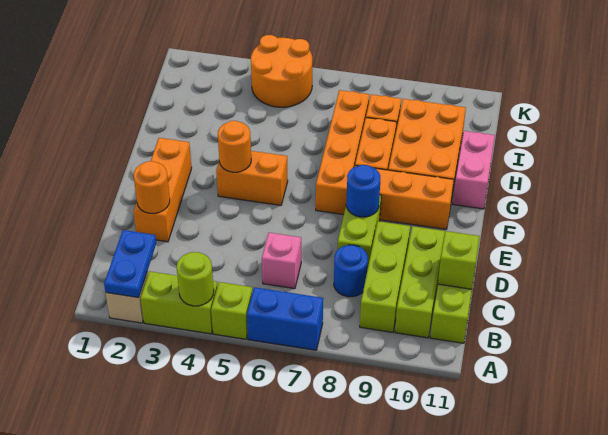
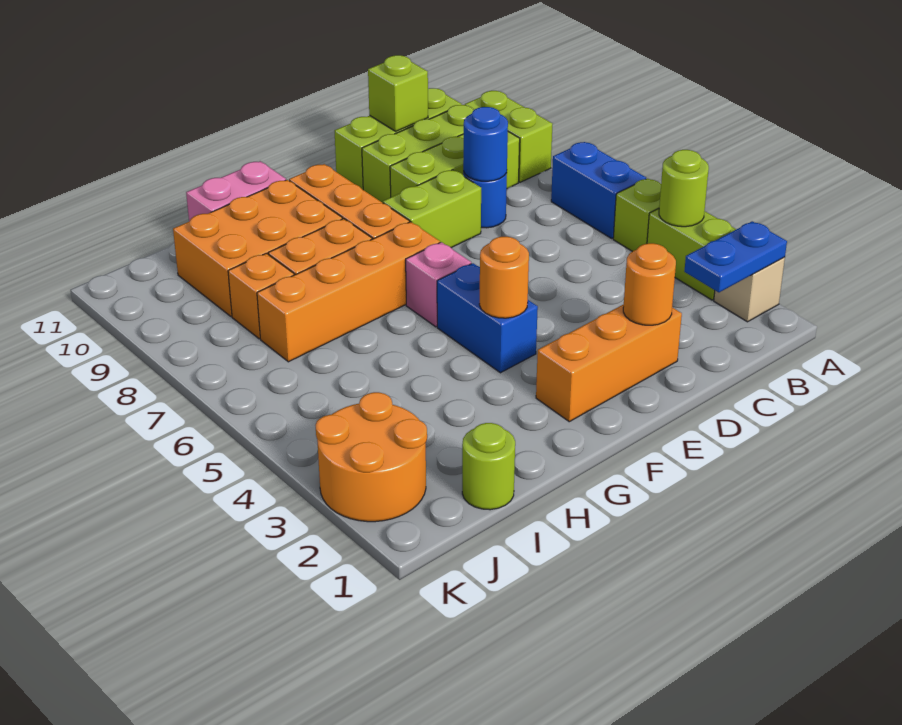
none -> lime 1x2 brick [465,91,552,182]
pink 1x1 brick [262,233,301,289] -> pink 1x1 brick moved to [406,242,471,327]
blue 1x1 round brick [346,165,380,217] -> blue 1x1 round brick moved to [463,107,508,181]
orange 1x2 brick [216,151,288,205] -> blue 1x2 brick [437,263,538,373]
none -> lime 1x1 round brick [462,423,515,510]
orange 2x2 round brick [251,35,312,107] -> orange 2x2 round brick moved to [316,392,427,522]

